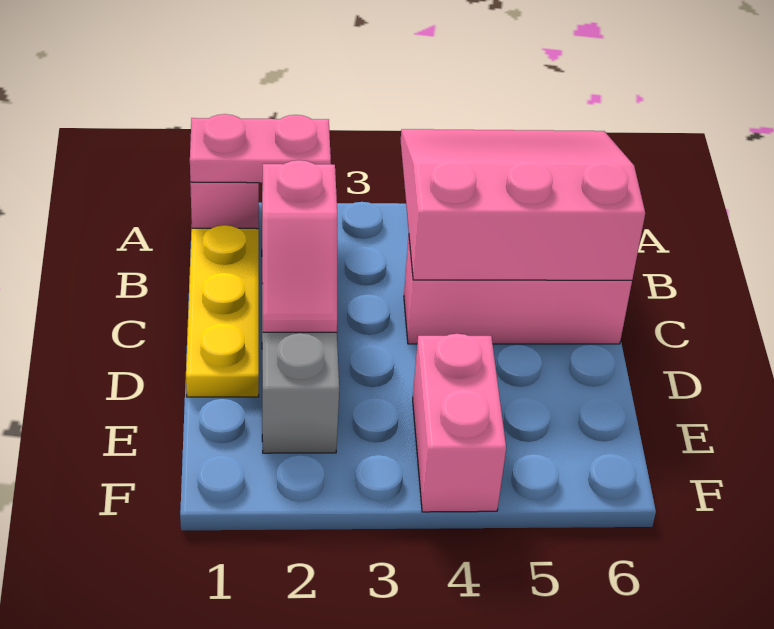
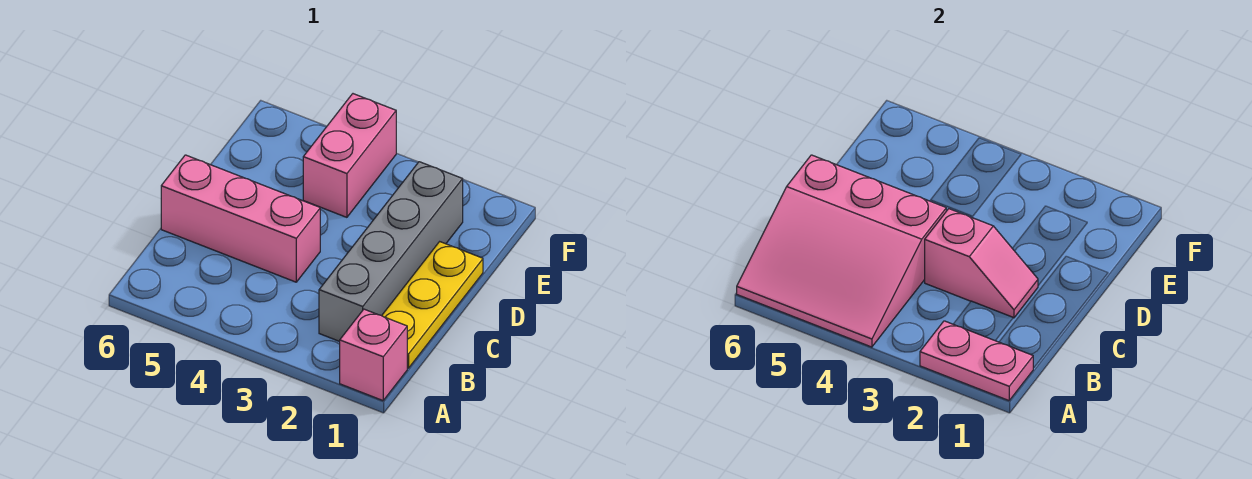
pink 1x2 slope [262,160,337,332] -> pink 1x2 slope turned to [925,209,1038,318]

